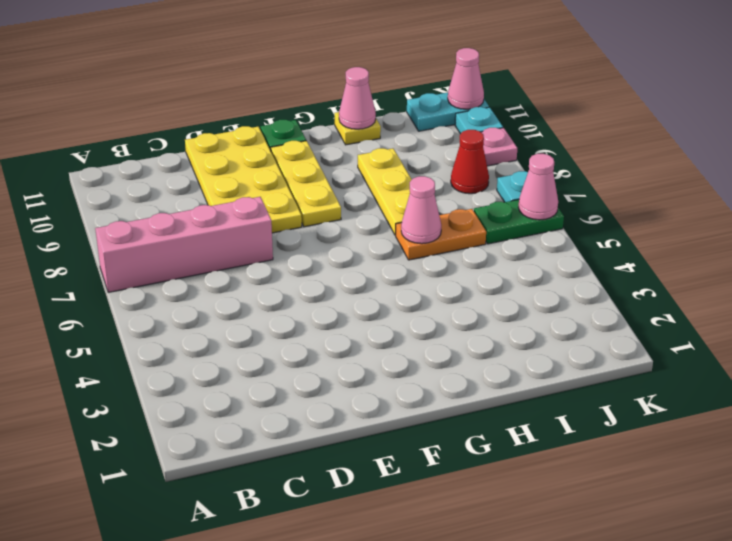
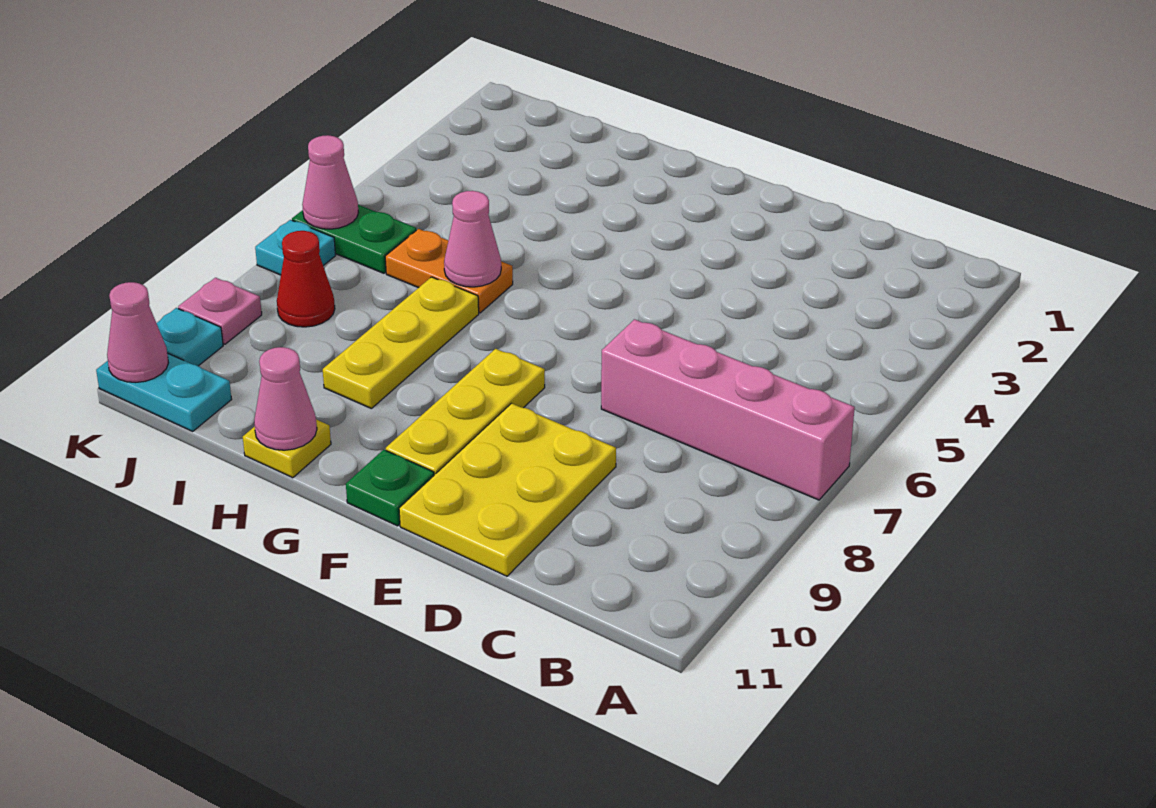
yellow 2x4 plate [185,126,302,233] -> yellow 2x3 plate [399,403,616,576]

